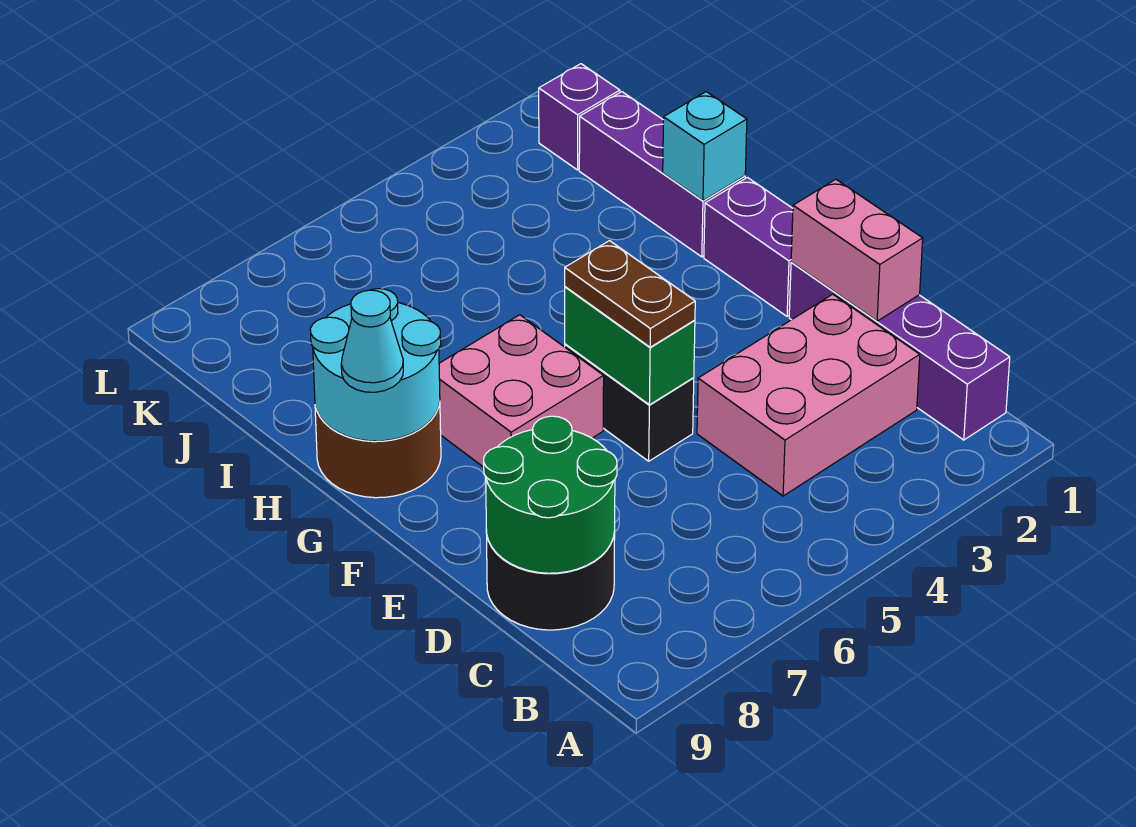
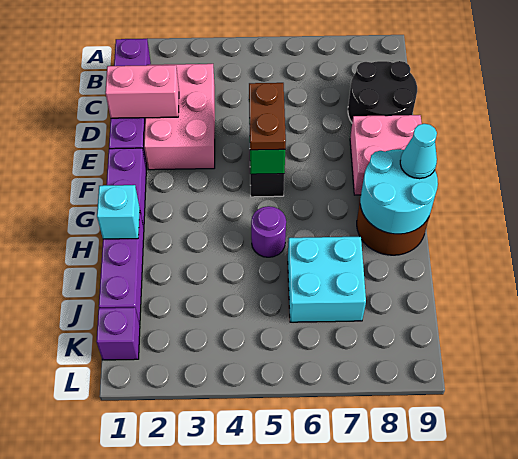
pink 2x3 brick [697,294,920,496] -> pink 2x3 brick turned to [144,64,215,170]
green 2x2 round brick [484,416,617,573] -> none
pink 1x2 brick [791,179,923,321] -> pink 1x2 brick turned to [105,65,179,118]
pink 2x2 brick [439,315,604,467] -> pink 2x2 brick moved to [350,115,422,195]
none -> purple 1x1 round brick [251,206,286,257]
none -> cyan 2x2 brick [288,237,366,322]

